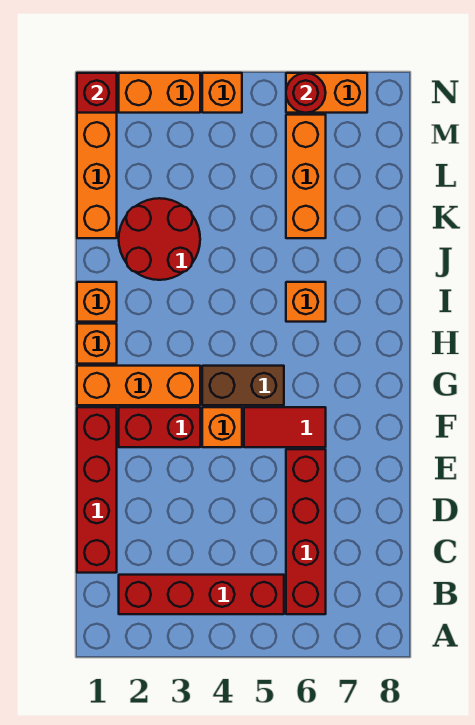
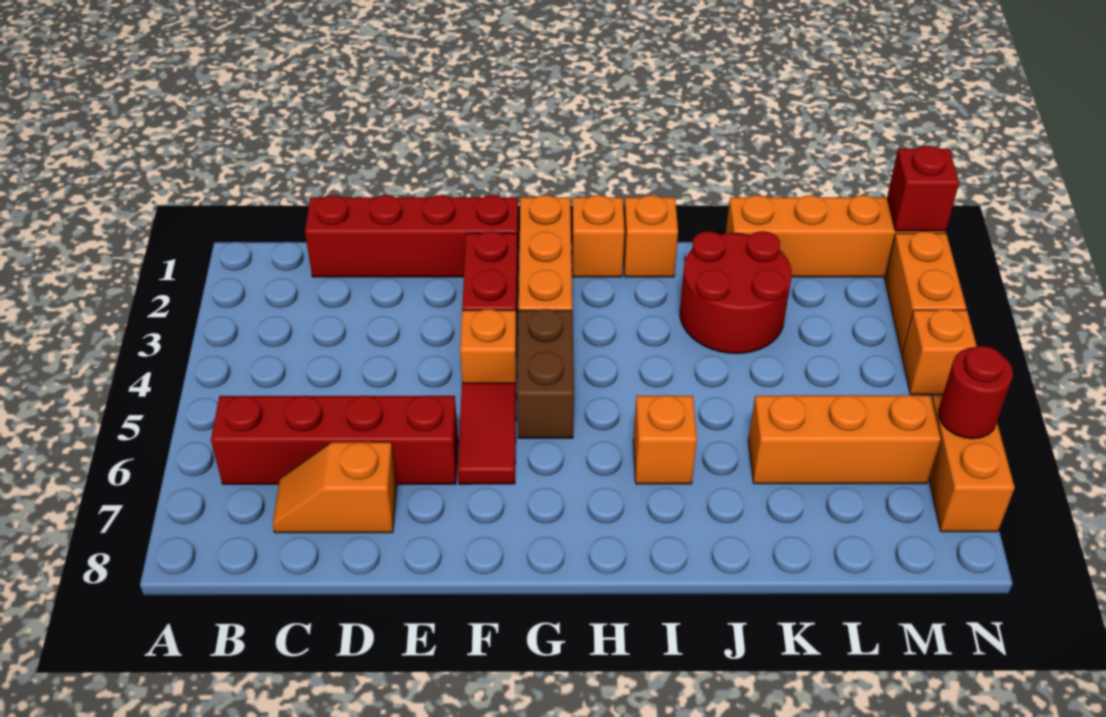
red 1x4 brick [119,575,284,614] -> none
none -> orange 1x2 slope [273,442,397,533]

